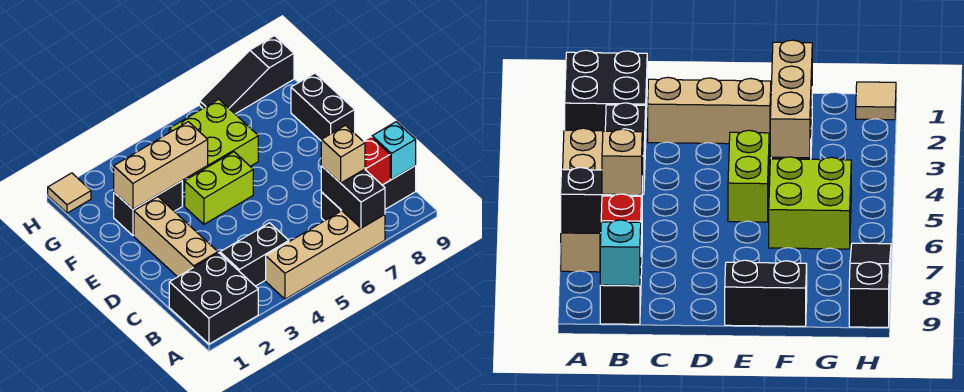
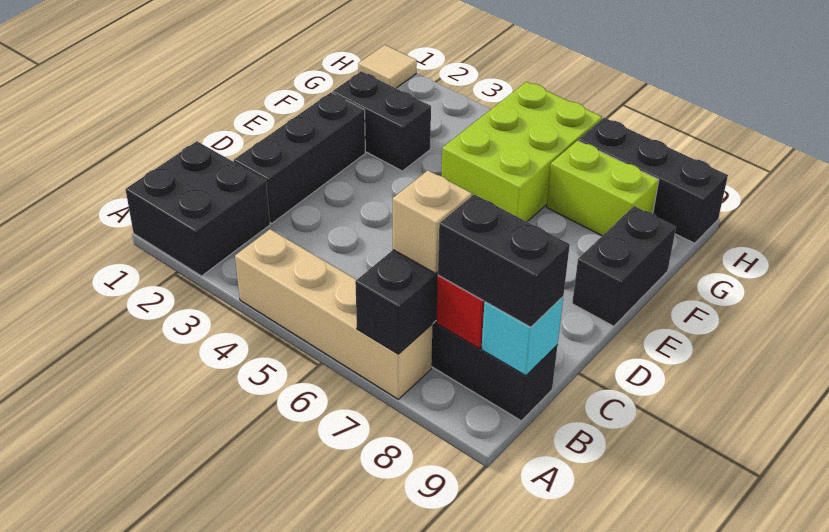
black 1x2 brick [220,223,289,286] -> black 1x2 brick moved to [438,194,570,327]
tan 1x3 brick [134,197,218,277] -> black 1x3 brick [234,92,365,223]
lime 1x2 brick [185,152,253,224] -> lime 1x2 brick moved to [547,141,659,236]
tan 1x3 brick [114,122,208,209] -> none
lime 2x2 brick [169,99,258,176] -> lime 2x3 brick [442,82,602,222]
black 1x3 slope [200,36,294,114] -> black 1x3 brick [579,118,728,243]

